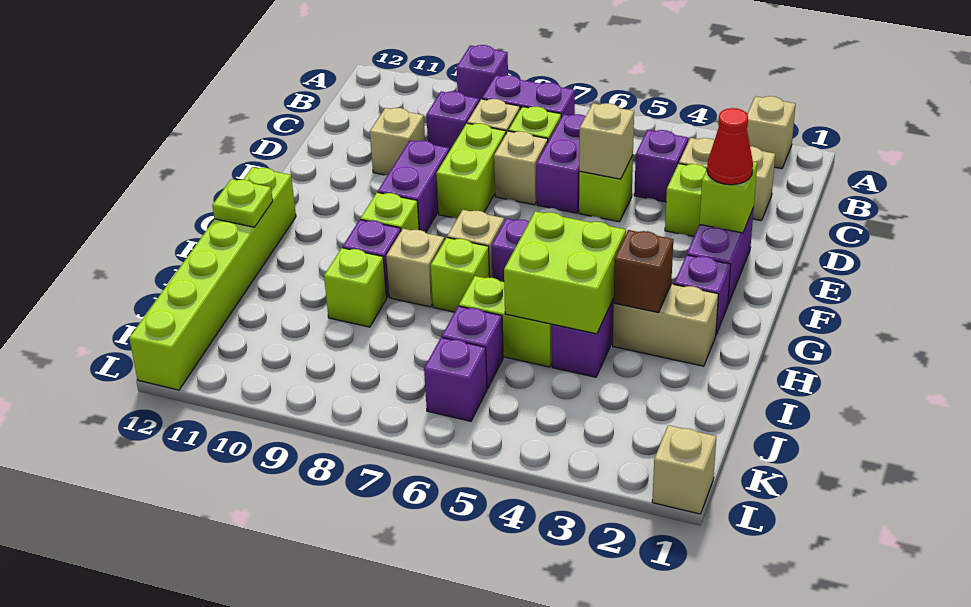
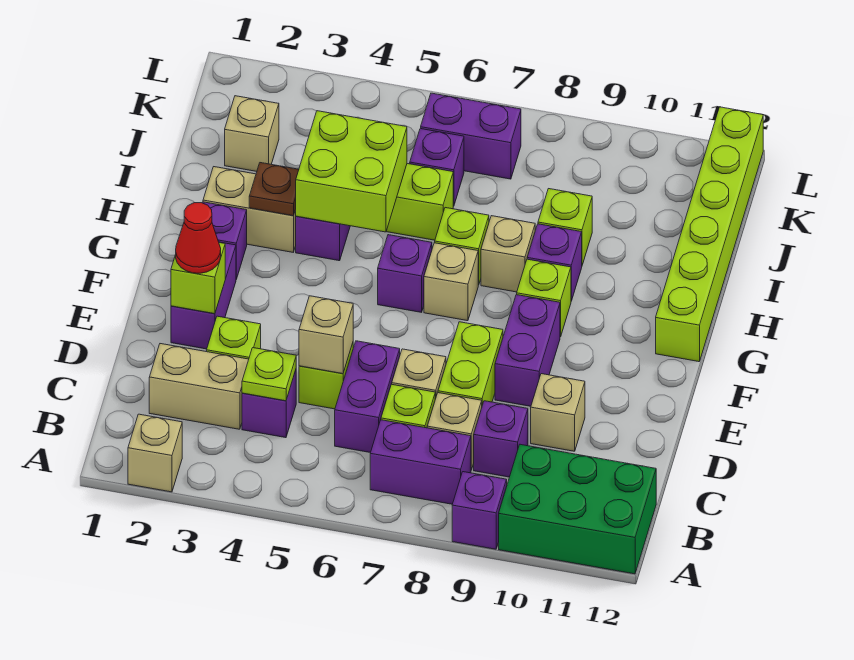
none -> green 2x3 brick [499,444,656,574]
brown 1x1 brick [614,230,673,313] -> brown 1x1 plate [249,163,299,216]
lime 1x1 plate [212,179,273,227] -> lime 1x1 plate moved to [242,348,296,401]
purple 1x1 brick [424,337,487,421] -> purple 1x2 brick [421,93,521,179]
tan 1x1 brick [652,425,716,514] -> tan 1x1 brick moved to [225,96,279,171]

